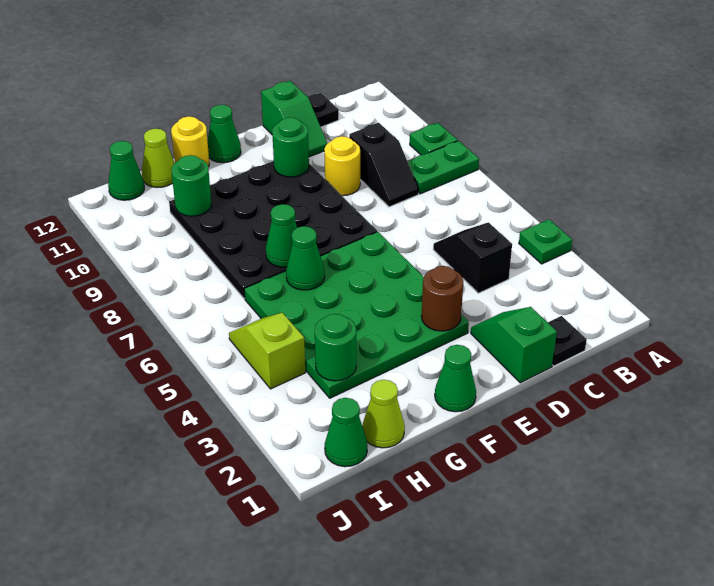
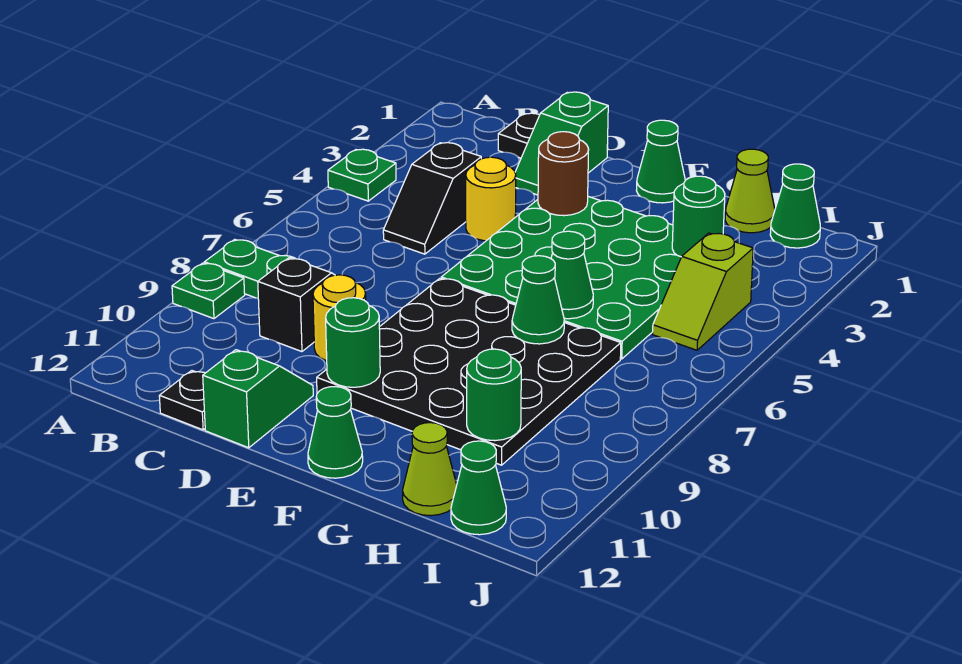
yellow 1x1 round brick [171,116,209,167] -> yellow 1x1 round brick moved to [466,157,516,241]

